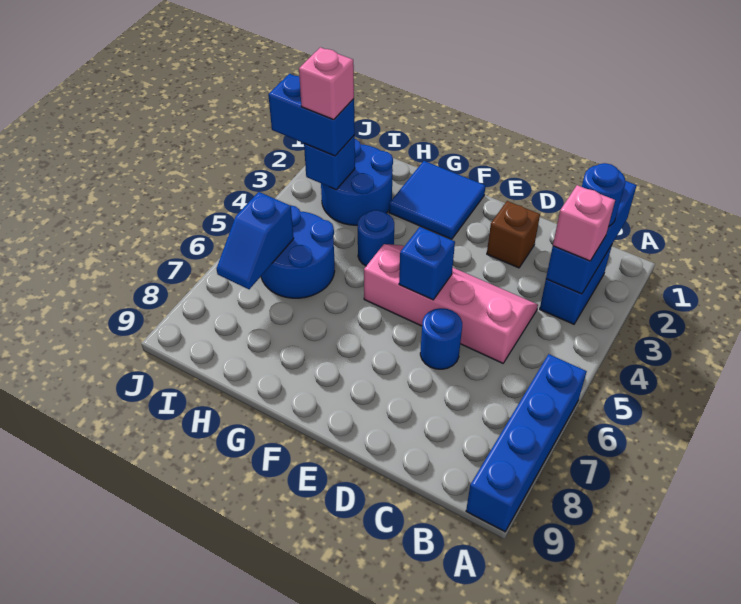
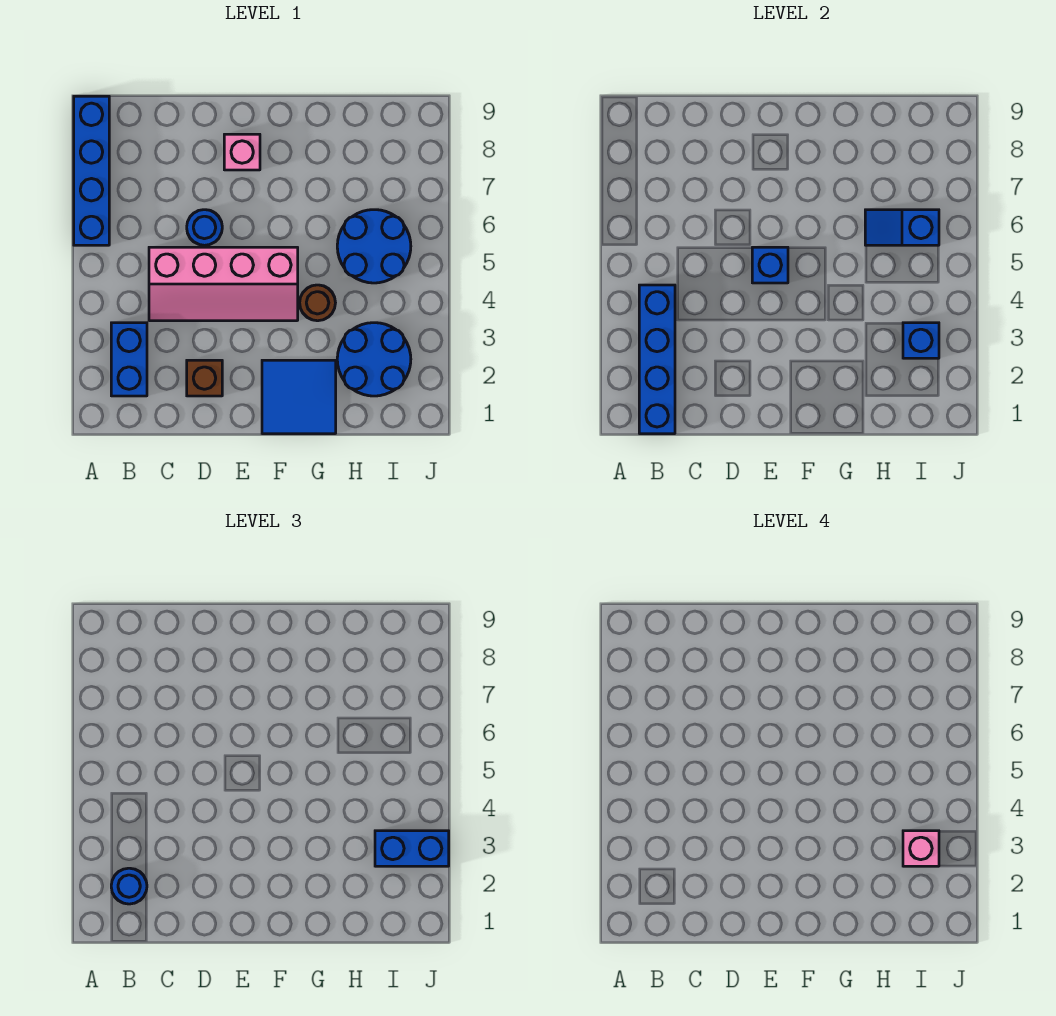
blue 1x3 brick [546,181,637,294] -> blue 1x4 brick [639,285,675,434]
pink 1x1 brick [553,185,615,261] -> pink 1x1 brick moved to [224,134,260,170]
blue 1x1 round brick [358,210,394,266] -> brown 1x1 round brick [300,285,335,321]
blue 1x2 slope [217,192,294,289] -> blue 1x2 slope turned to [865,210,939,245]

